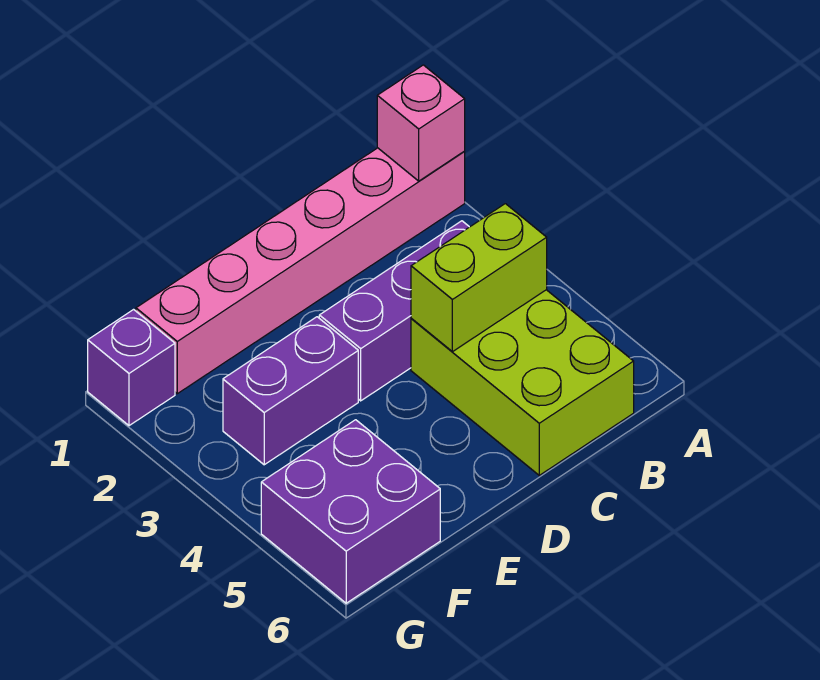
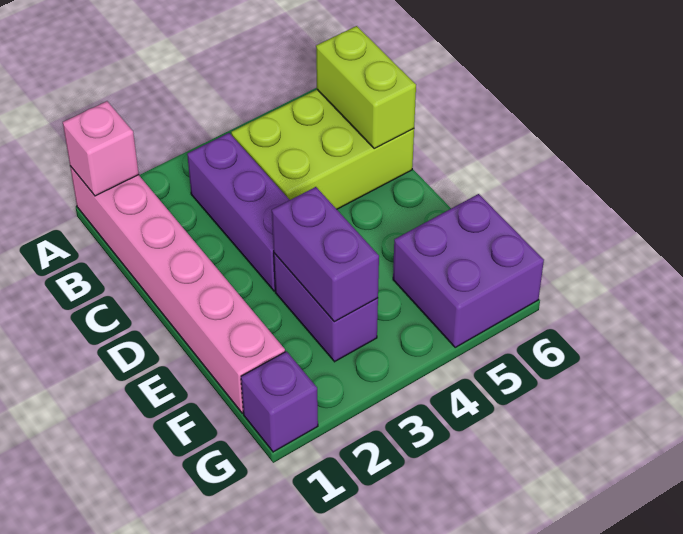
lime 1x2 brick [411,204,547,352] -> lime 1x2 brick moved to [316,26,416,149]
none -> purple 1x2 brick [272,187,379,322]

